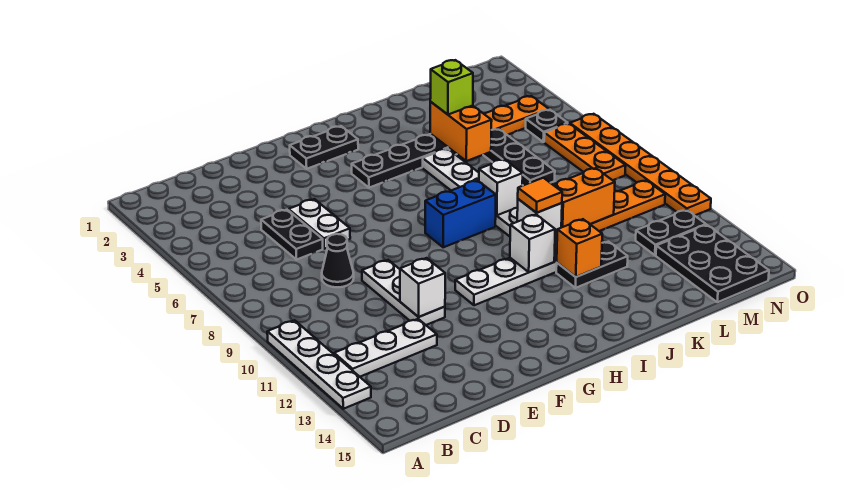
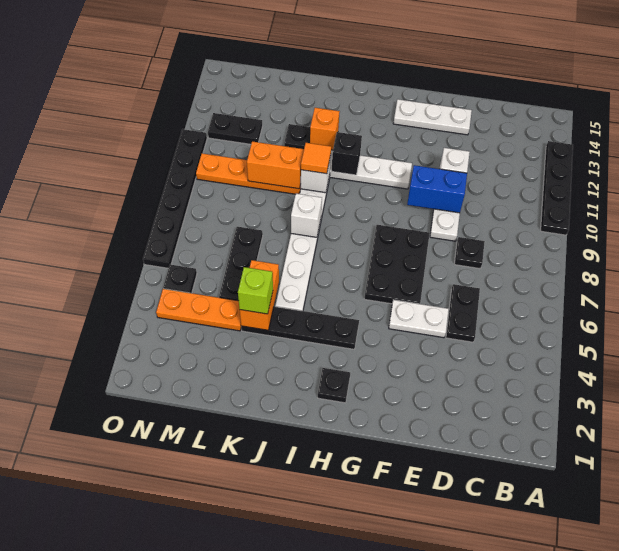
white 1x4 plate [267,320,371,409] -> black 1x4 plate [541,141,573,235]
white 1x3 plate [334,319,437,377] -> white 1x3 plate moved to [393,99,472,135]
black 1x1 cone [322,234,354,287] -> black 1x1 plate [455,237,485,269]
white 1x2 plate [289,199,350,249] -> white 1x2 plate turned to [389,300,449,338]
black 1x2 plate [290,126,358,169] -> black 1x1 plate [318,368,350,403]
blue 1x2 brick [425,181,496,247] -> blue 1x2 brick moved to [407,165,467,213]
white 1x1 brick [510,215,555,272] -> black 1x1 brick [332,132,362,175]
black 2x3 plate [656,225,769,302] -> black 2x3 plate moved to [364,225,430,304]
orange 1x3 plate [544,123,626,180] -> none
orange 1x6 plate [570,114,711,216] -> black 1x6 plate [143,129,207,268]

